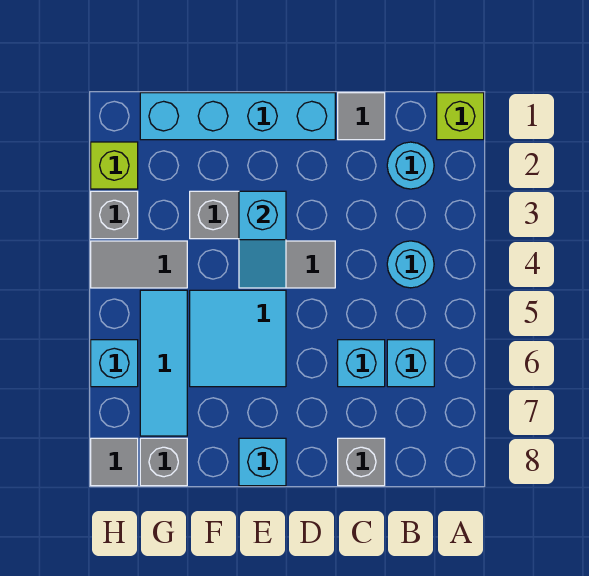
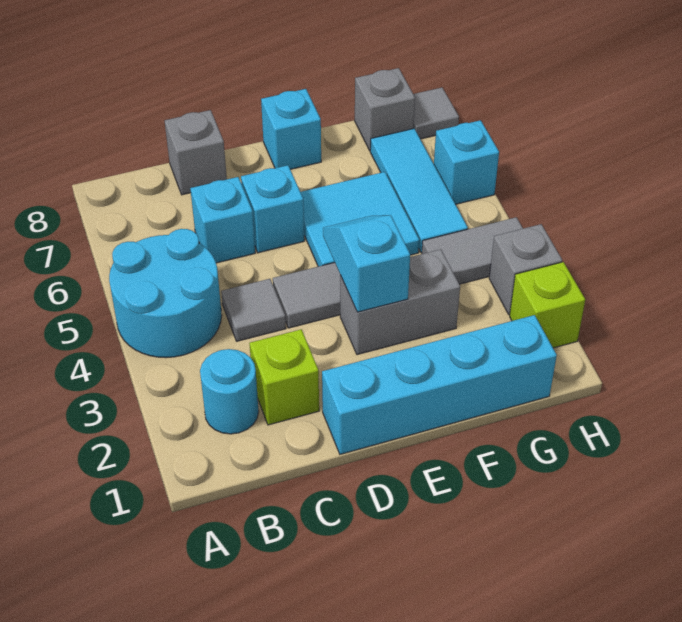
lime 1x1 brick [437,93,484,140] -> lime 1x1 brick moved to [250,329,319,425]
cyan 1x1 round brick [387,241,434,288] -> cyan 2x2 round brick [109,229,222,358]
cyan 1x1 brick [387,340,434,387] -> cyan 1x1 brick moved to [241,165,304,253]
grey 1x1 tile [338,93,385,140] -> grey 1x1 tile moved to [221,279,286,341]

